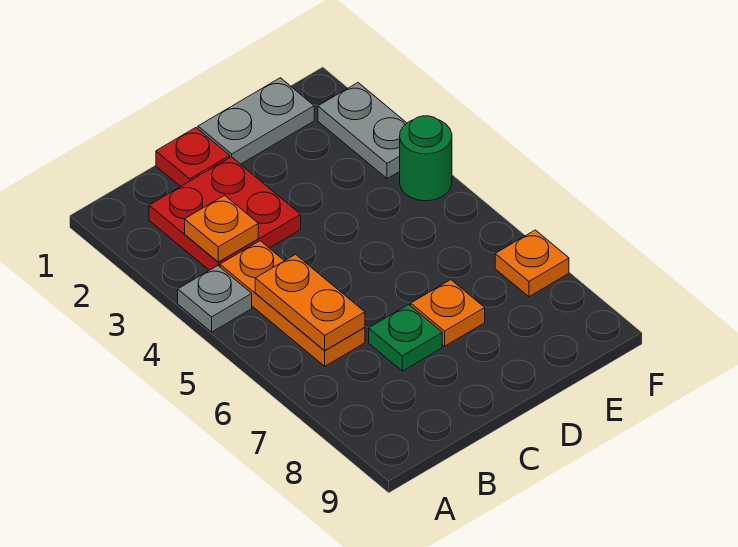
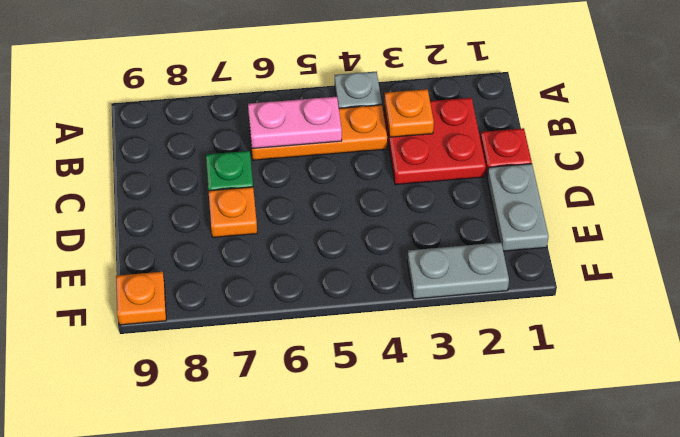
orange 1x2 plate [255,254,365,350] -> pink 1x2 plate [248,97,342,149]
green 1x1 round brick [400,116,452,201] -> none
orange 1x1 plate [495,230,569,297] -> orange 1x1 plate moved to [116,272,166,325]

